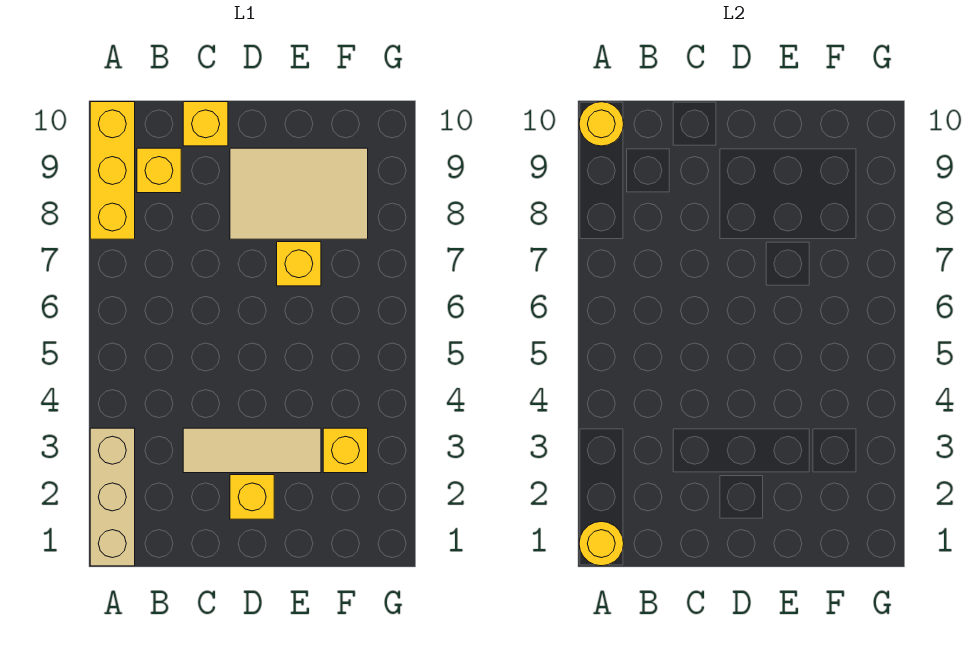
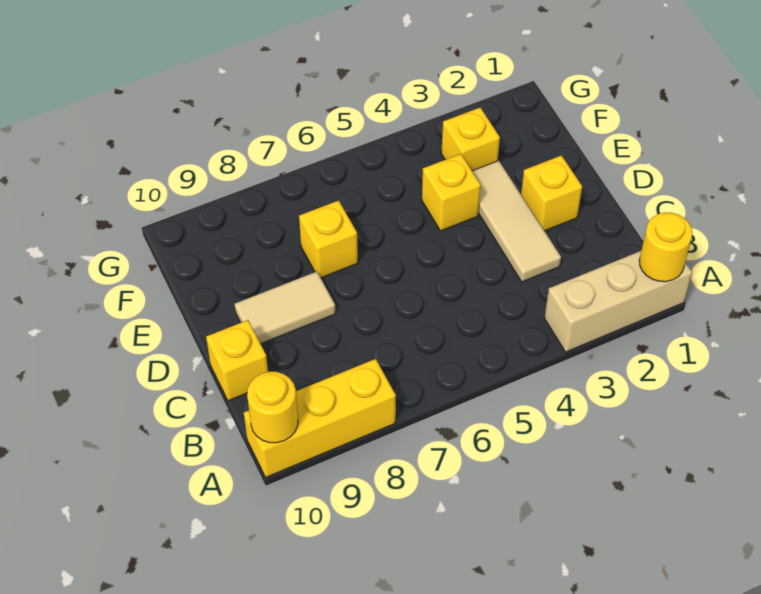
yellow 1x1 brick [137,148,181,193] -> yellow 1x1 brick moved to [422,154,481,231]
tan 2x3 tile [230,148,368,239] -> tan 1x2 tile [235,272,336,344]

